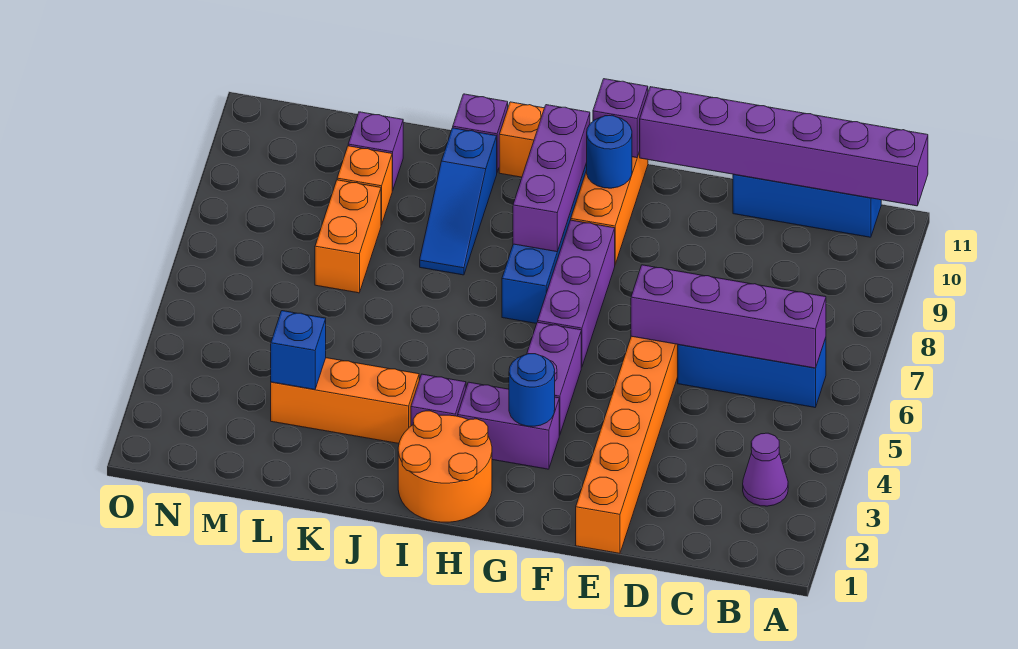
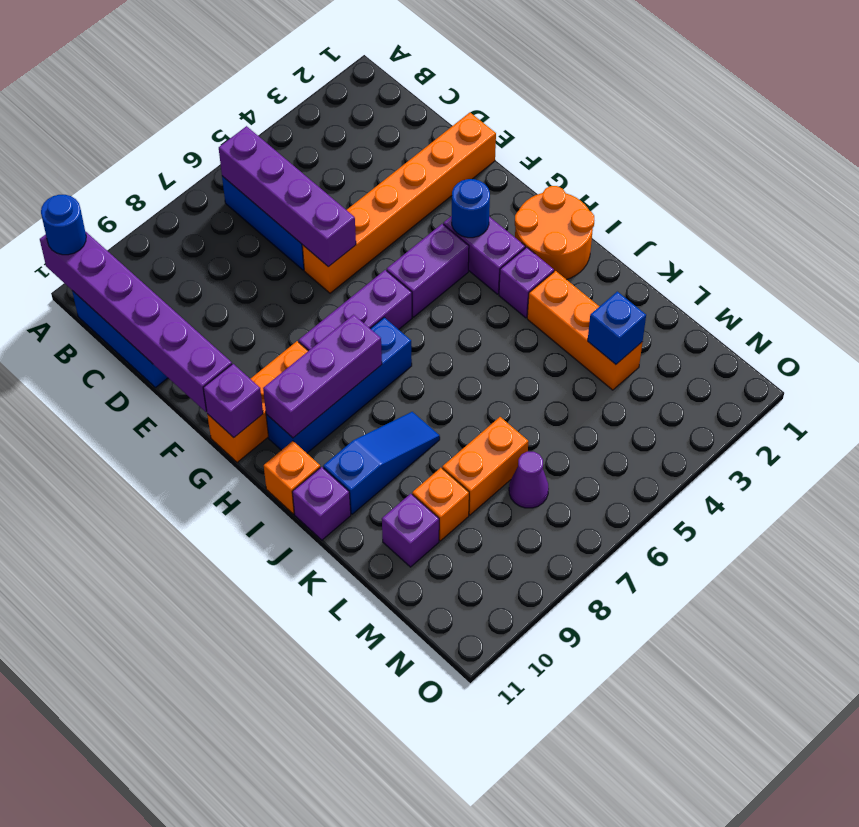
purple 1x1 cone [743,433,788,506] -> purple 1x1 cone moved to [509,452,549,508]
blue 1x1 round brick [587,115,632,188] -> blue 1x1 round brick moved to [41,195,86,255]

